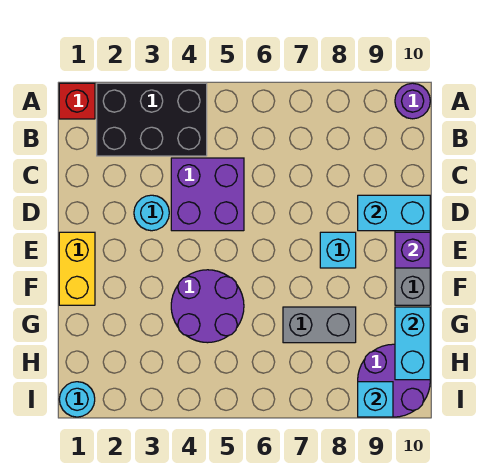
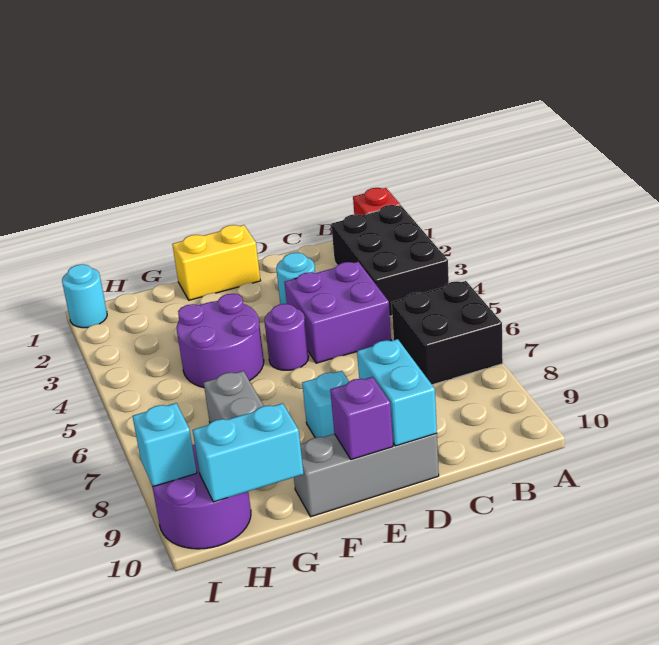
none -> black 2x2 brick [391,281,503,385]
purple 1x1 round brick [395,83,430,119] -> purple 1x1 round brick moved to [264,304,309,370]

